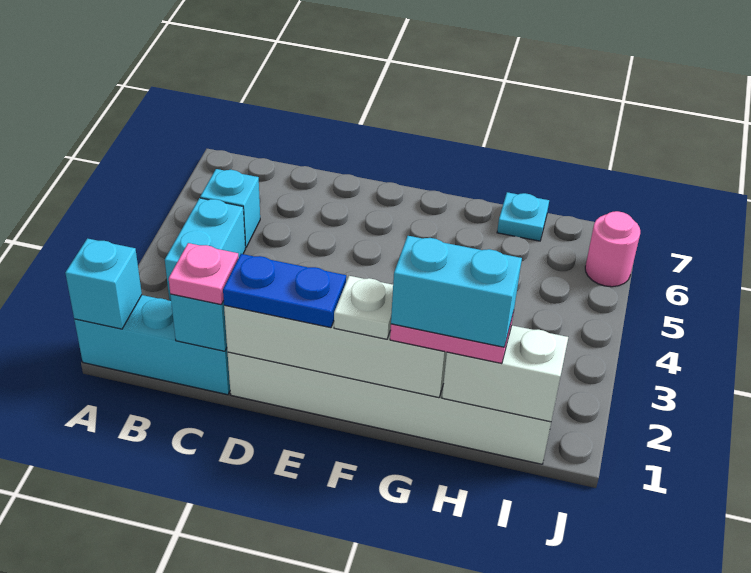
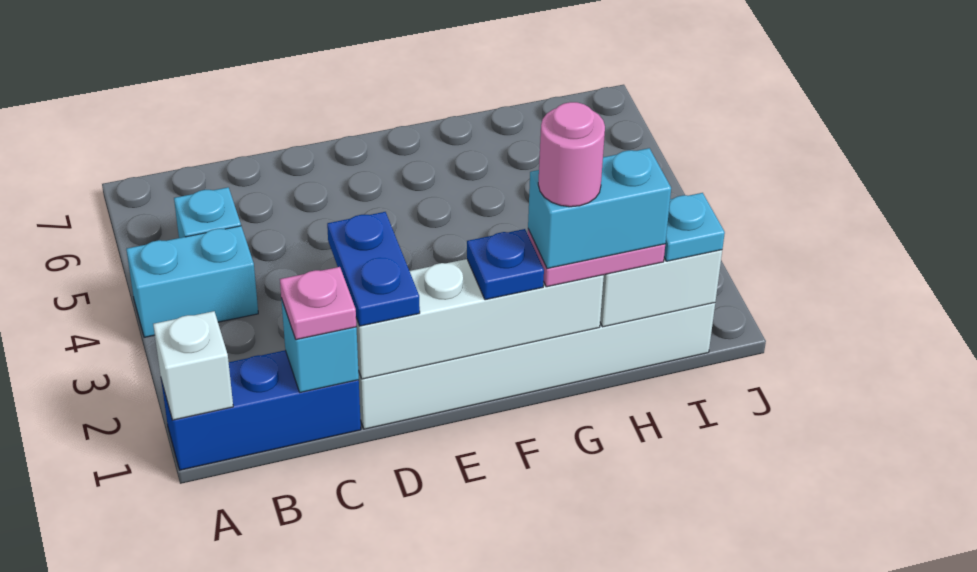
cyan 1x3 brick [74,295,230,395] -> blue 1x3 brick [161,350,361,470]
cyan 1x1 brick [65,238,142,329] -> white 1x1 brick [153,311,233,420]
cyan 1x2 brick [165,198,245,301] -> cyan 1x2 brick turned to [126,226,258,337]
blue 1x2 plate [223,254,346,328] -> blue 1x2 plate turned to [327,212,420,326]
white 1x1 plate [334,276,393,339] -> blue 1x1 plate [467,229,544,300]
cyan 1x1 plate [497,192,549,241] -> cyan 1x1 plate moved to [664,193,725,261]
pink 1x1 round brick [585,211,640,287] -> pink 1x1 round brick moved to [538,102,605,207]

